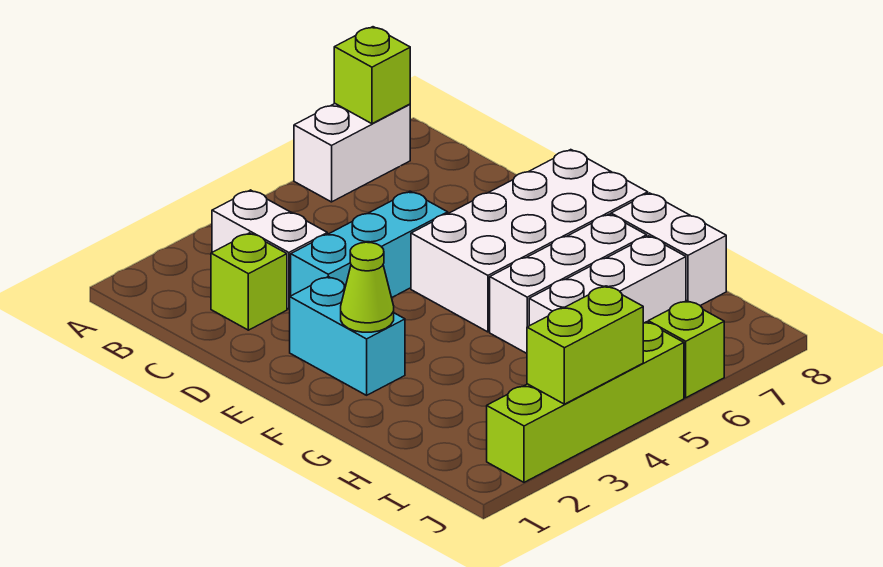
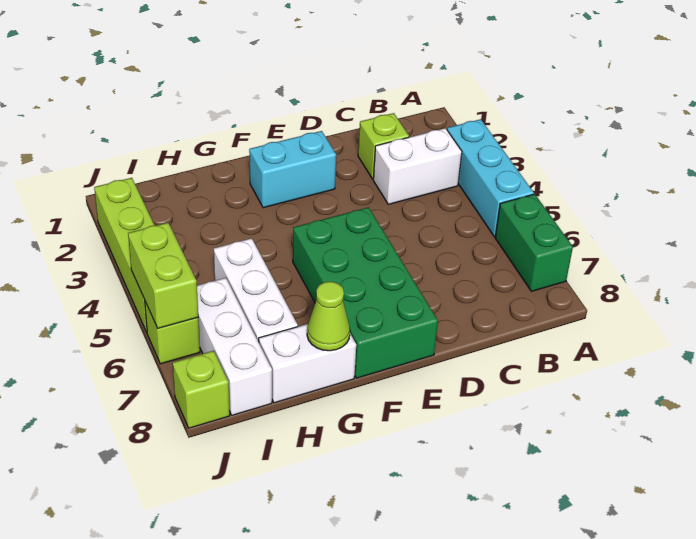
white 1x2 brick [294,104,410,202] -> green 1x2 brick [495,194,573,291]
lime 1x1 brick [334,27,410,124] -> lime 1x1 brick moved to [173,351,230,428]
cyan 1x3 brick [291,191,448,298] -> cyan 1x3 brick moved to [447,119,534,237]
white 2x4 brick [411,150,648,332] -> green 2x4 brick [293,207,438,378]
lime 1x1 cone [341,242,394,332] -> lime 1x1 cone moved to [307,282,350,351]
white 1x3 brick [490,214,647,353] -> white 1x3 brick moved to [197,278,272,415]
lime 1x2 brick [527,286,643,404] -> lime 1x2 brick moved to [128,223,198,328]

